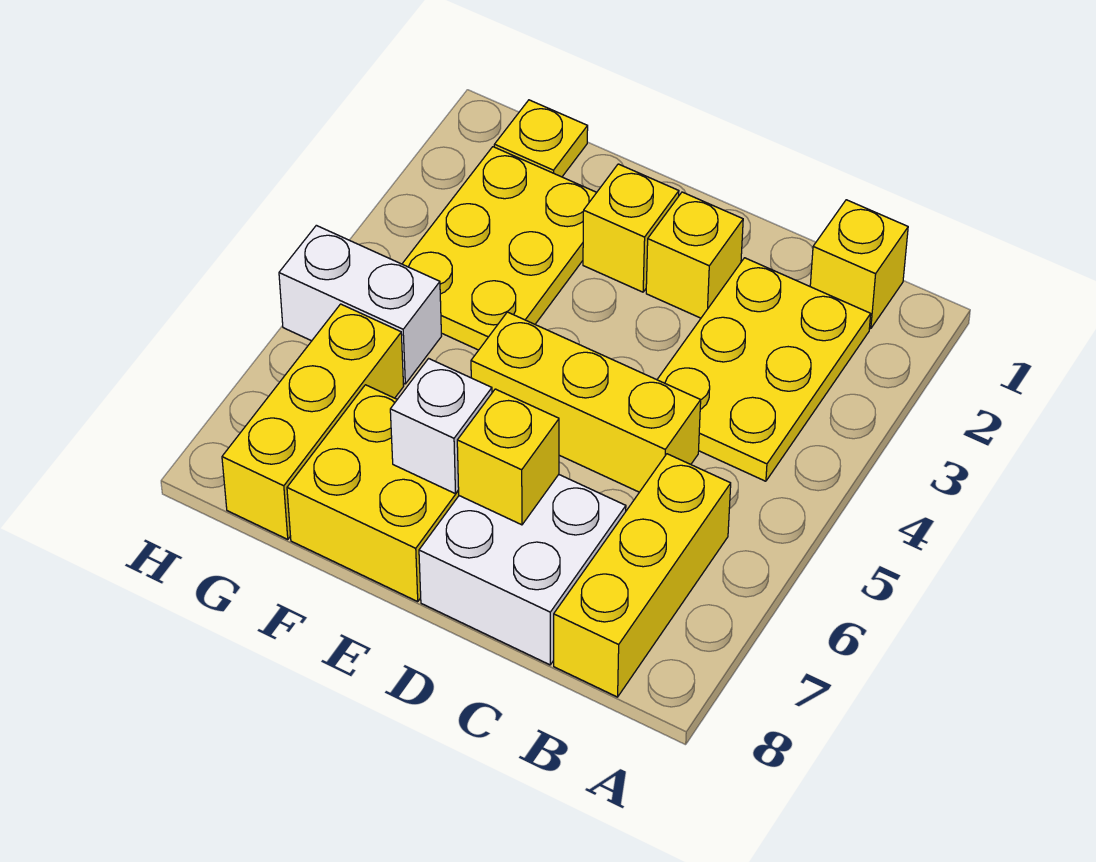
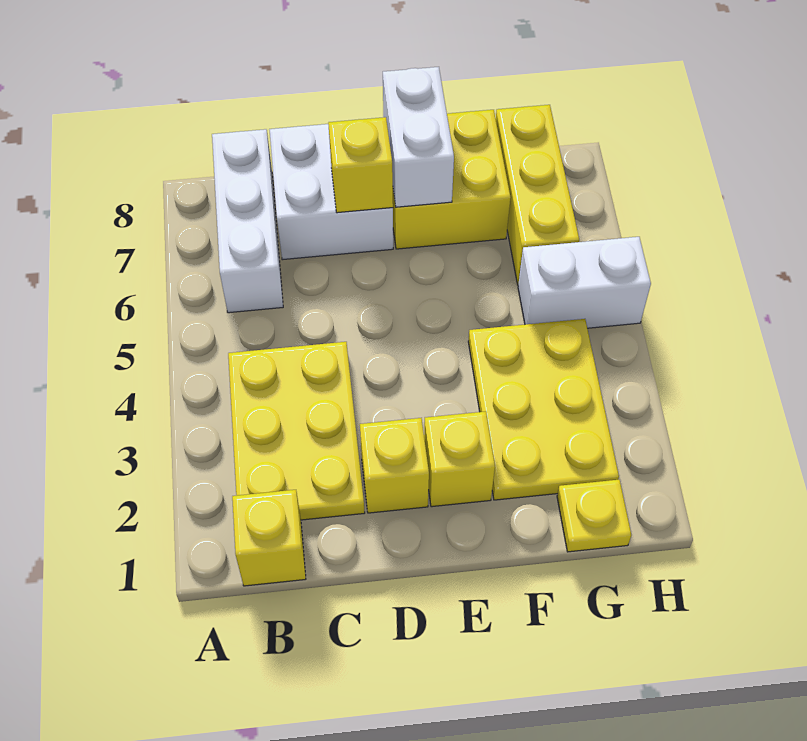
yellow 1x3 brick [554,454,731,697] -> white 1x3 brick [212,129,283,313]
yellow 1x3 brick [471,312,701,492] -> none
white 1x1 brick [390,359,492,494] -> white 1x2 brick [383,67,454,207]

